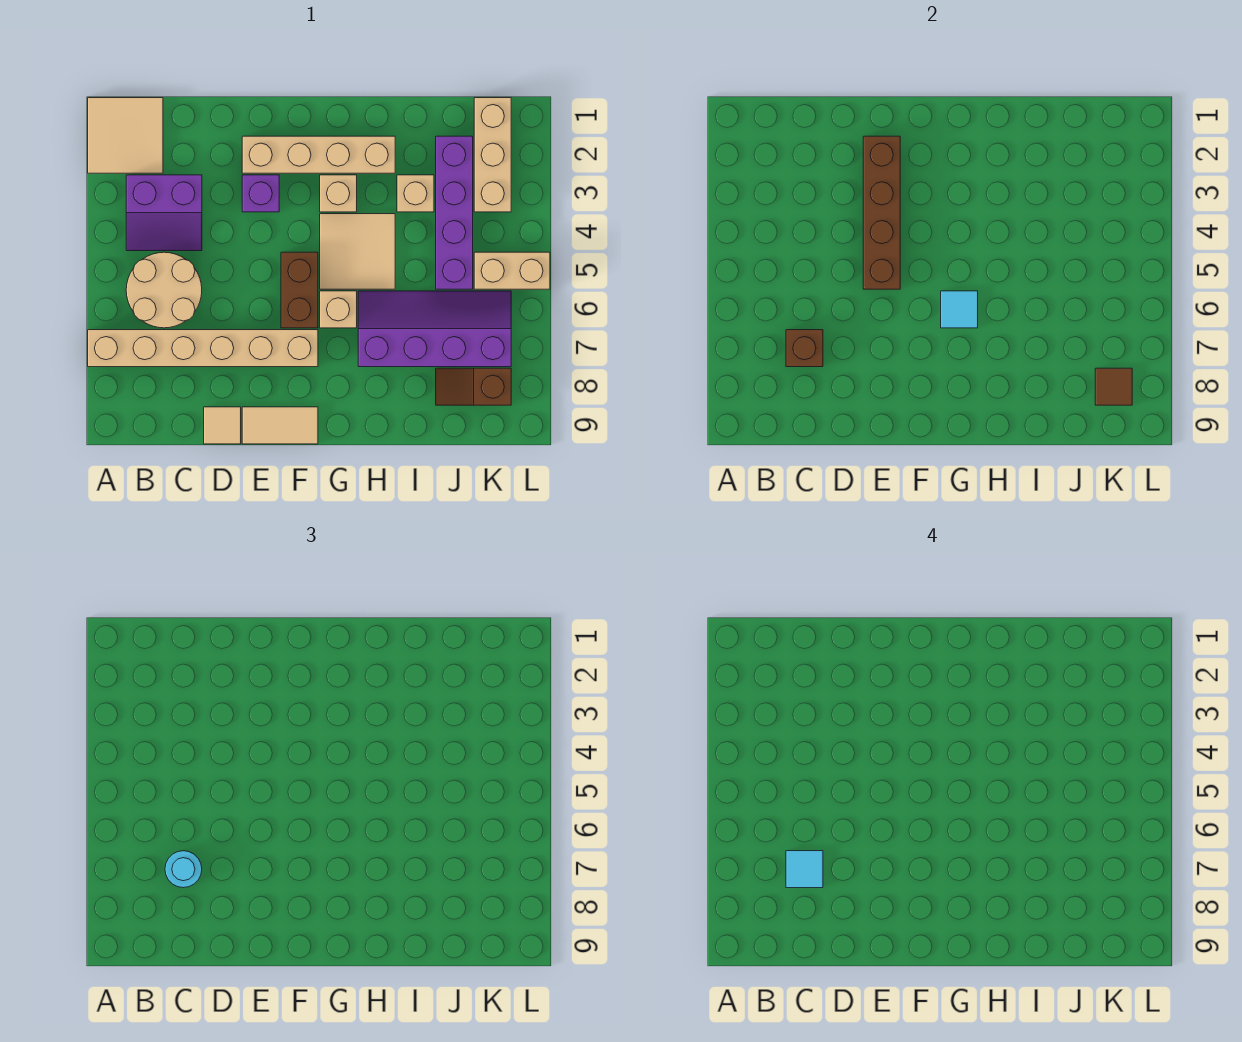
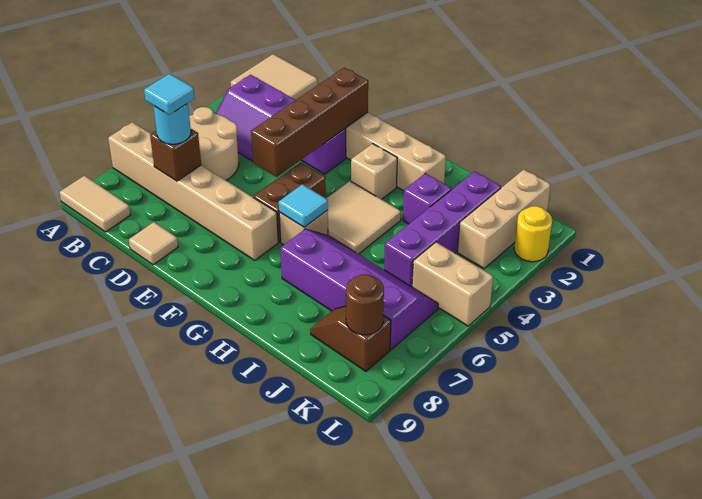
tan 1x2 tile [242,407,318,444] -> tan 1x2 tile moved to [59,176,130,232]
tan 1x1 brick [397,175,434,212] -> purple 1x1 brick [403,173,451,224]
brown 1x1 tile [1095,368,1132,405] -> brown 1x1 round brick [346,274,384,335]
none -> yellow 1x1 round brick [514,206,552,262]

